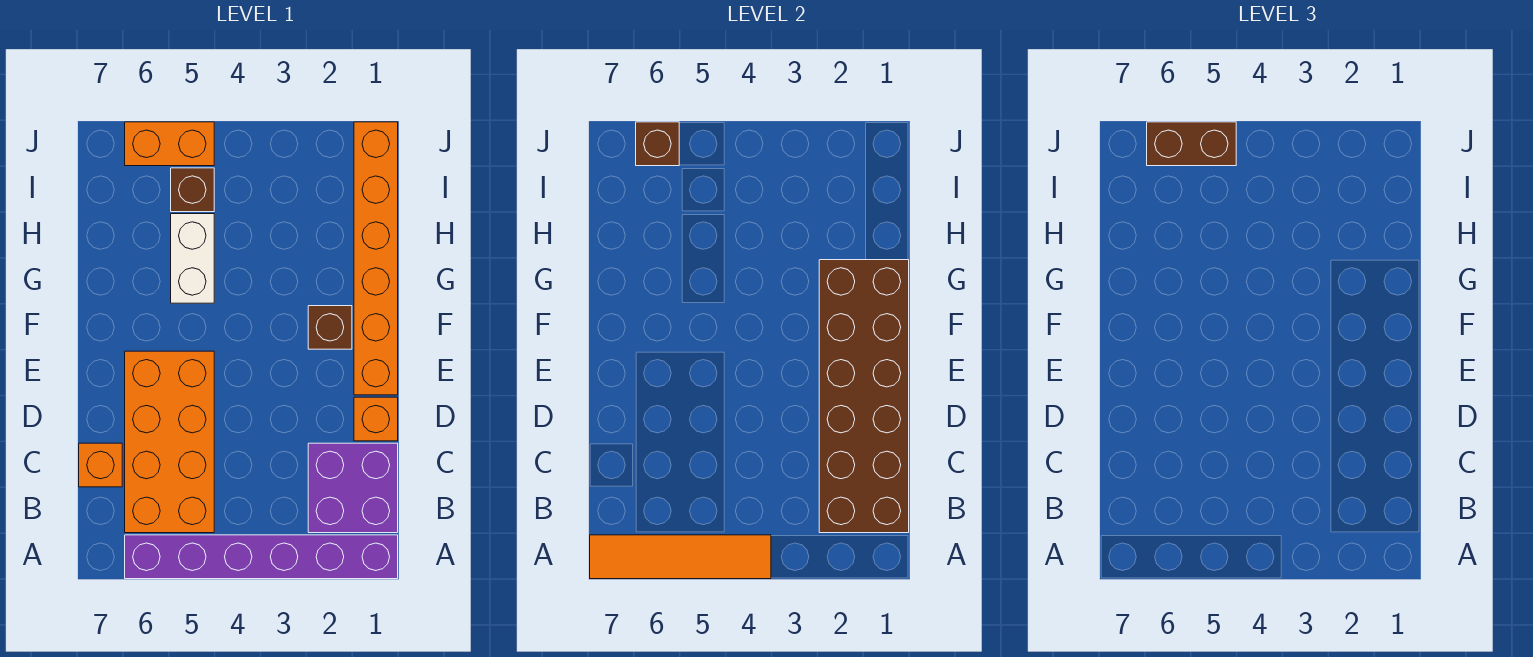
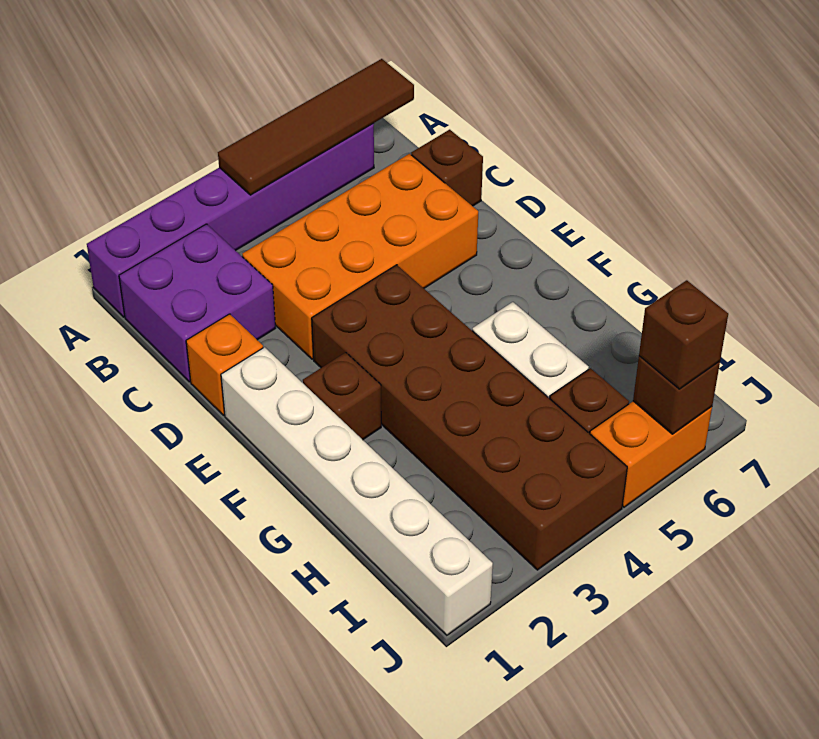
orange 1x4 tile [590,535,771,579] -> brown 1x4 tile [218,59,414,195]
brown 2x6 brick [819,260,909,533] -> brown 2x6 brick moved to [312,265,627,570]
orange 2x4 brick [125,351,214,533] -> orange 2x4 brick turned to [242,154,478,359]
orange 1x1 brick [79,443,122,487] -> brown 1x1 brick [411,130,483,206]
orange 1x6 brick [354,122,398,395] -> white 1x6 brick [221,347,493,635]
brown 1x2 brick [1147,122,1236,166] -> brown 1x1 brick [639,280,728,389]

